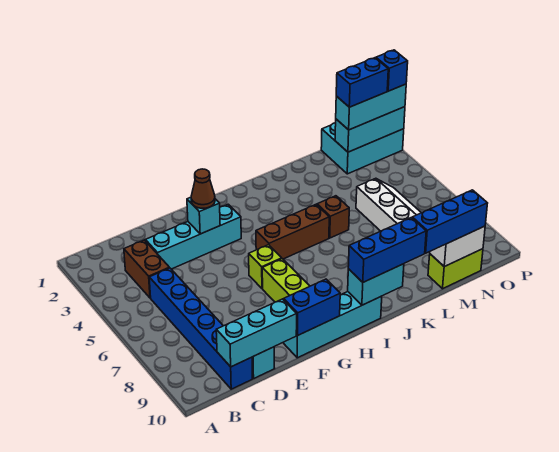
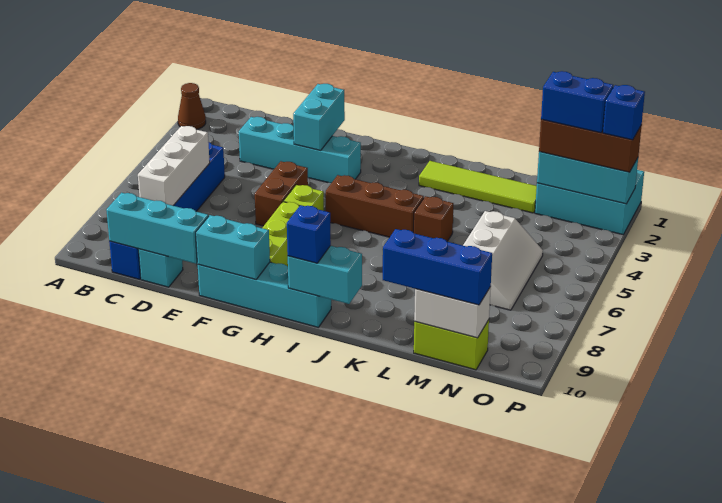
brown 1x2 brick [124,240,169,298] -> brown 1x2 brick moved to [255,161,308,226]
none -> white 1x3 brick [138,126,210,205]
cyan 1x1 brick [187,197,220,234] -> cyan 1x2 brick [293,84,345,150]
brown 1x1 cone [191,169,215,208] -> brown 1x1 cone moved to [178,83,206,129]
blue 1x2 brick [284,279,340,335] -> cyan 1x2 brick [196,215,270,280]
blue 1x3 brick [348,218,426,282] -> blue 1x1 brick [287,205,331,263]
none -> lime 1x4 tile [419,161,537,213]
cyan 1x3 brick [336,84,406,130] -> brown 1x3 brick [539,120,642,172]

